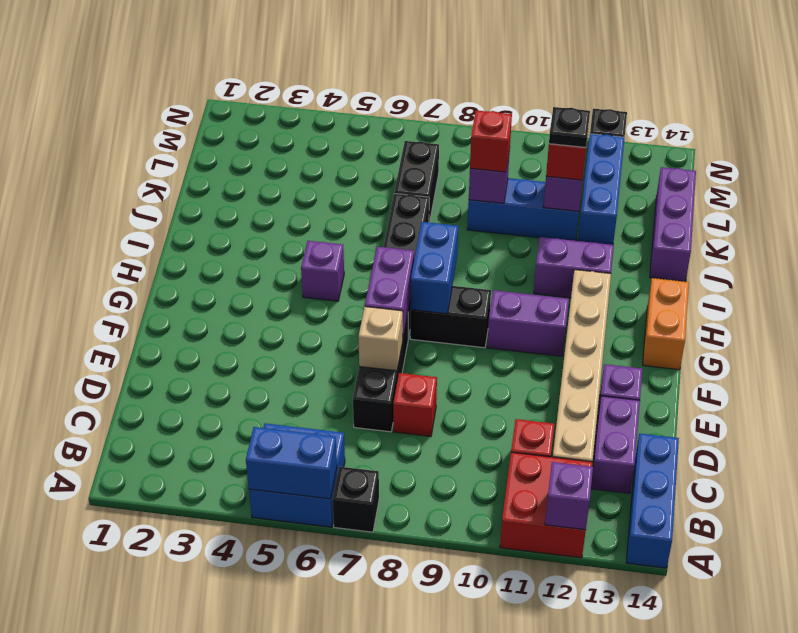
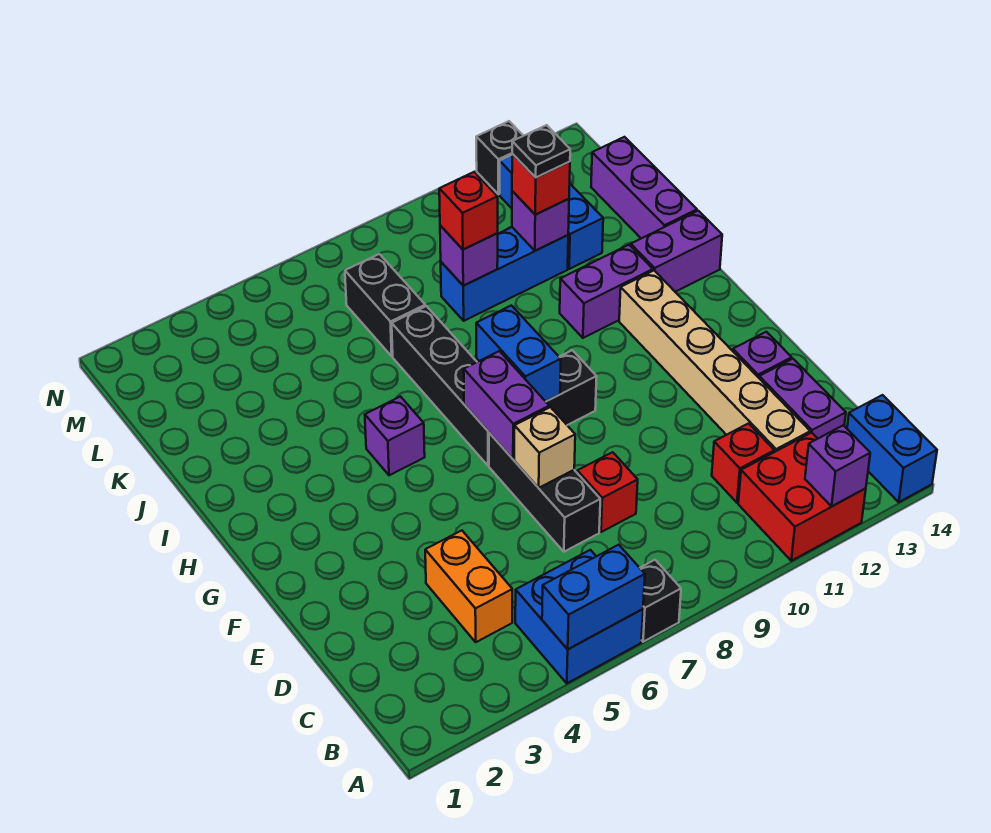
blue 1x3 brick [626,434,679,568] -> blue 1x2 brick [847,395,937,502]
purple 1x2 brick [487,290,569,356] -> purple 1x2 brick moved to [631,211,722,292]
orange 1x2 brick [643,278,689,370] -> orange 1x2 brick moved to [425,531,512,642]

